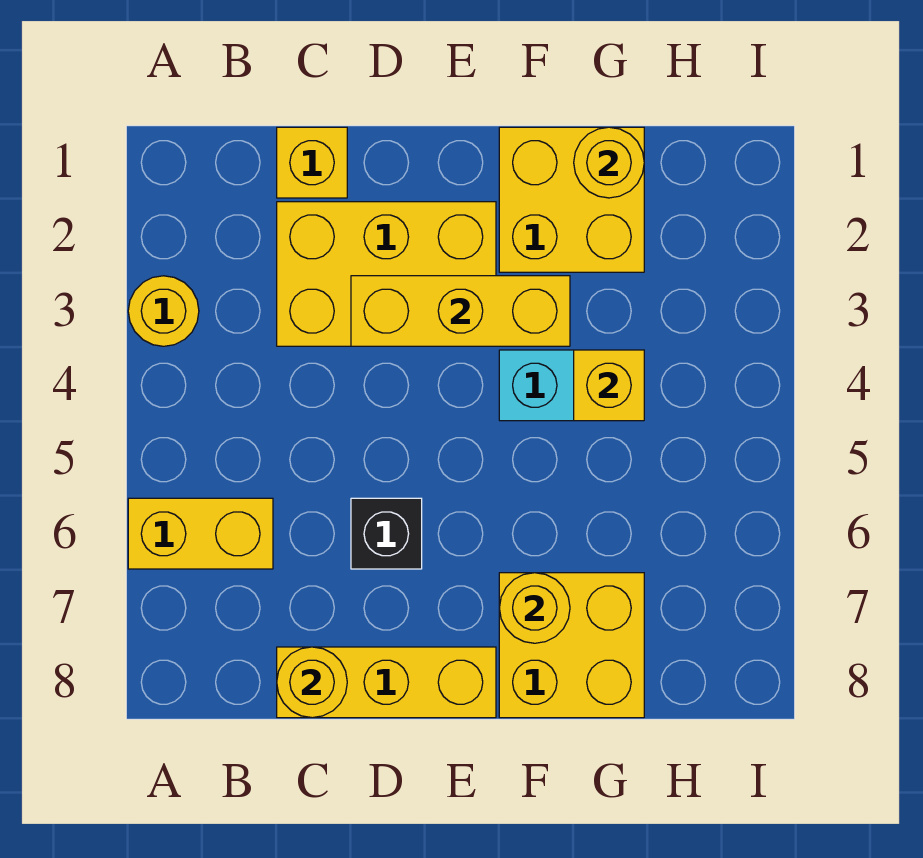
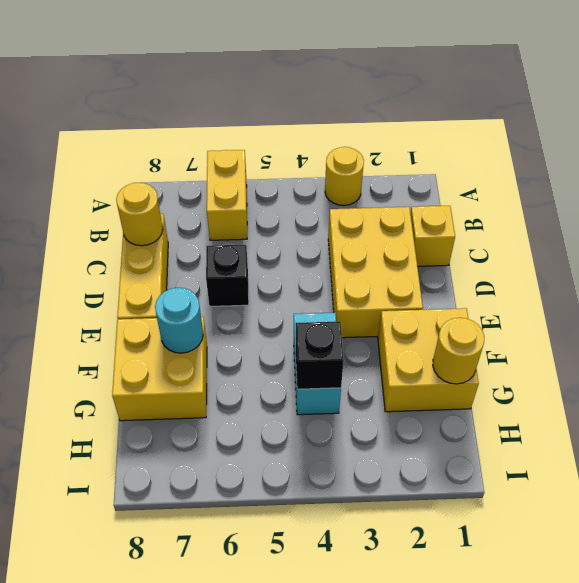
yellow 1x3 brick [351,276,570,346] -> none
yellow 1x1 round brick [499,573,570,643] -> cyan 1x1 round brick [155,288,203,353]
yellow 1x1 brick [574,350,644,421] -> black 1x1 brick [296,321,344,389]

